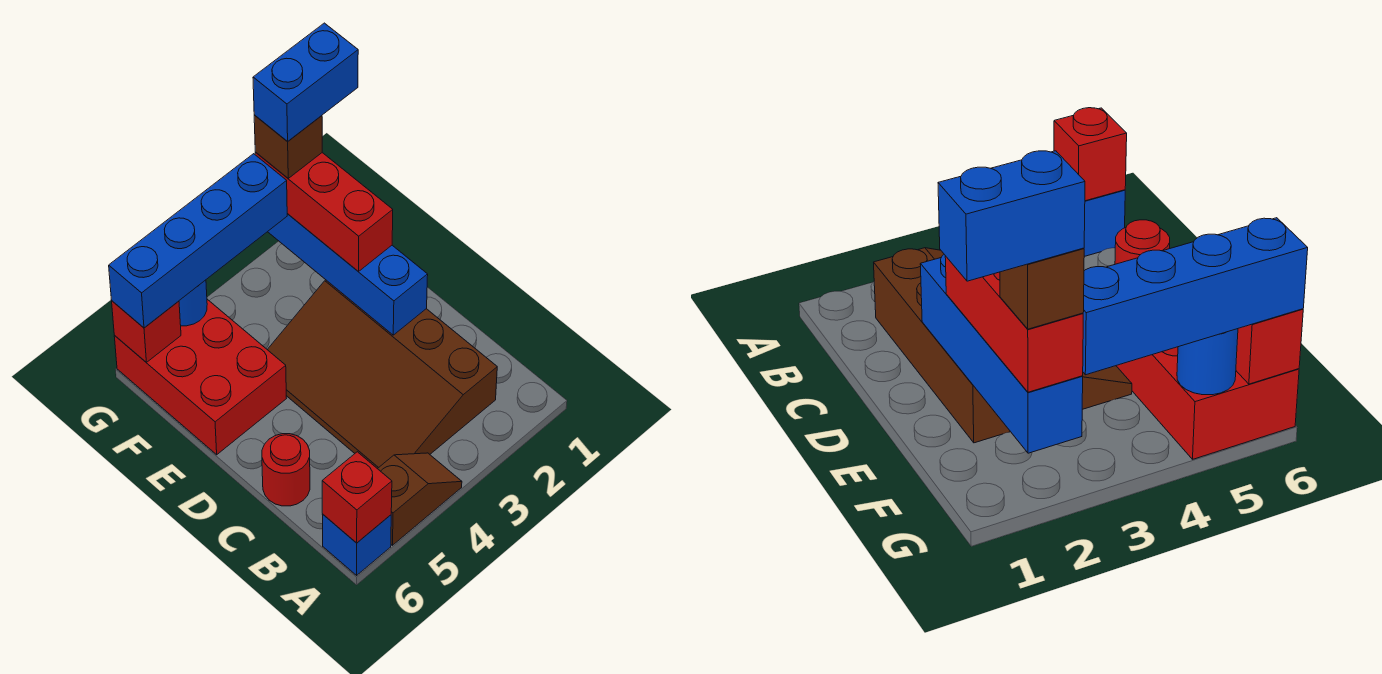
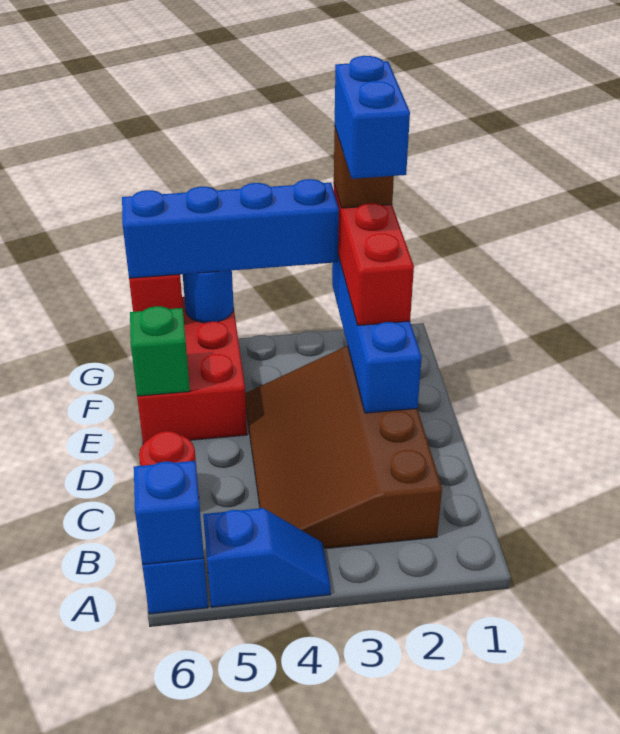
brown 1x2 slope [378,453,462,545] -> blue 1x2 slope [203,508,331,607]
red 1x1 brick [322,452,392,543] -> blue 1x1 brick [134,461,204,564]
none -> green 1x1 brick [130,306,190,396]
blue 1x2 brick [253,23,358,142] -> blue 1x2 brick turned to [335,56,410,179]

